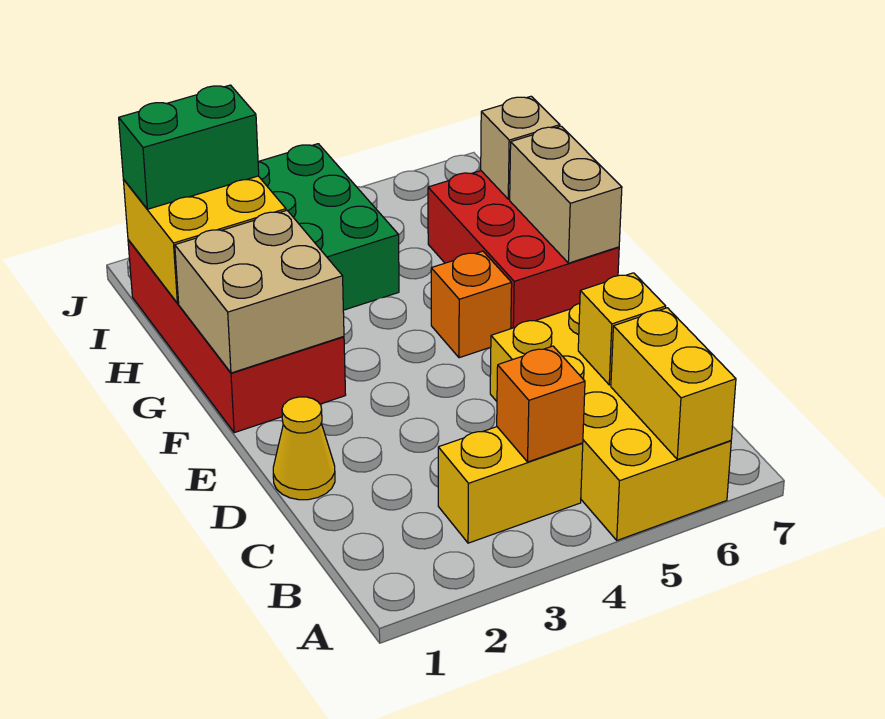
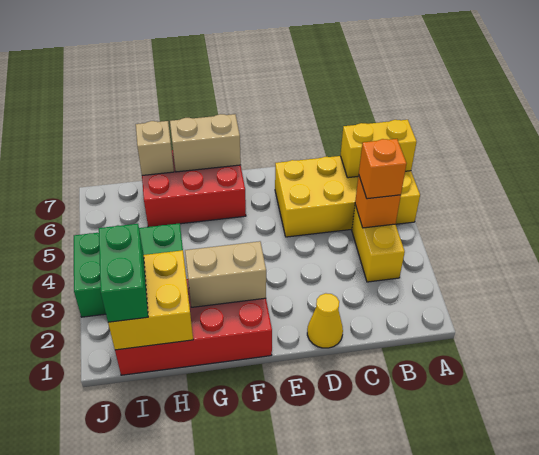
yellow 1x1 brick [578,273,666,385] -> none
tan 2x2 brick [175,210,344,373] -> tan 1x2 brick [185,241,266,307]
orange 1x1 brick [431,251,512,358] -> orange 1x1 brick moved to [359,139,407,199]

